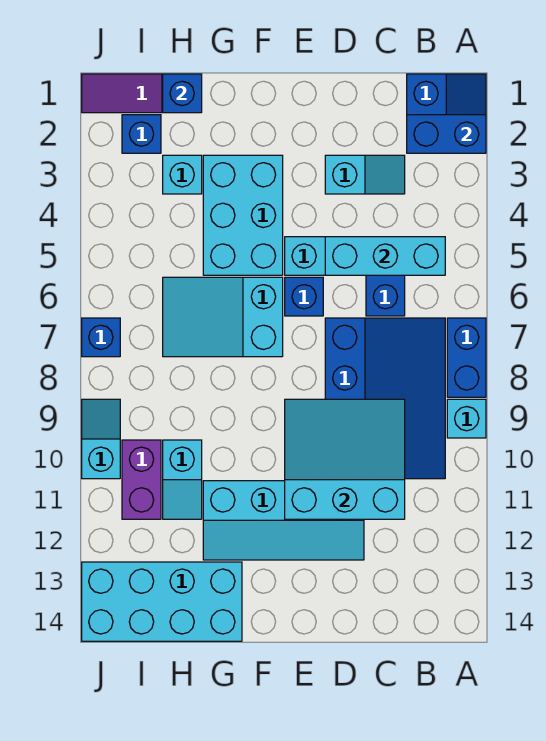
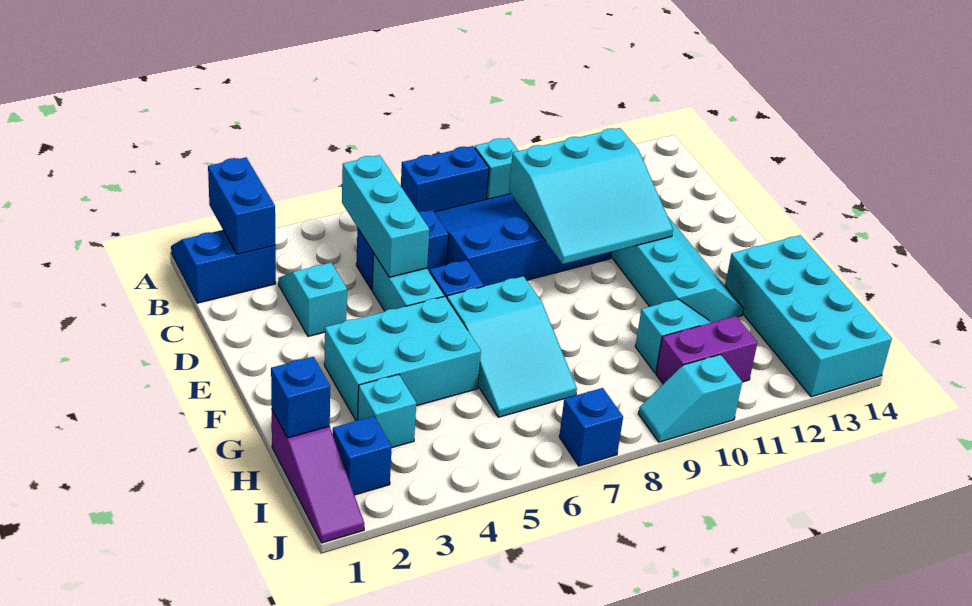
cyan 3x3 slope [285,399,405,519] -> cyan 3x3 slope turned to [509,128,673,264]

